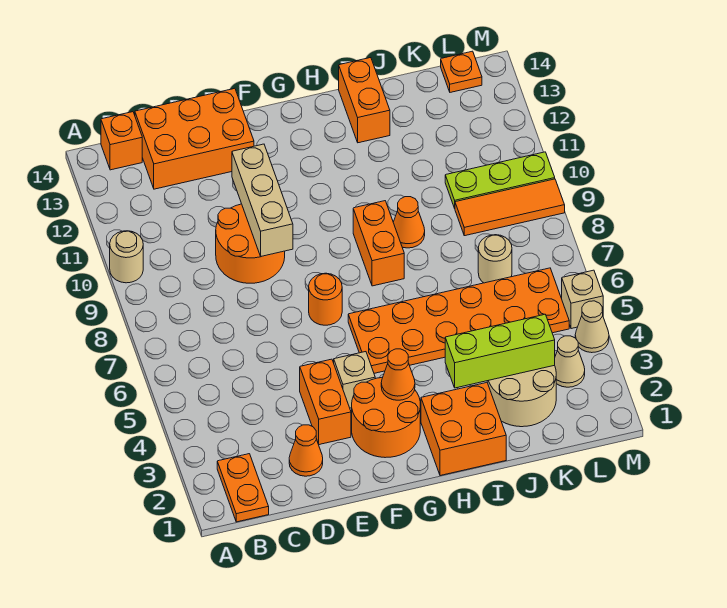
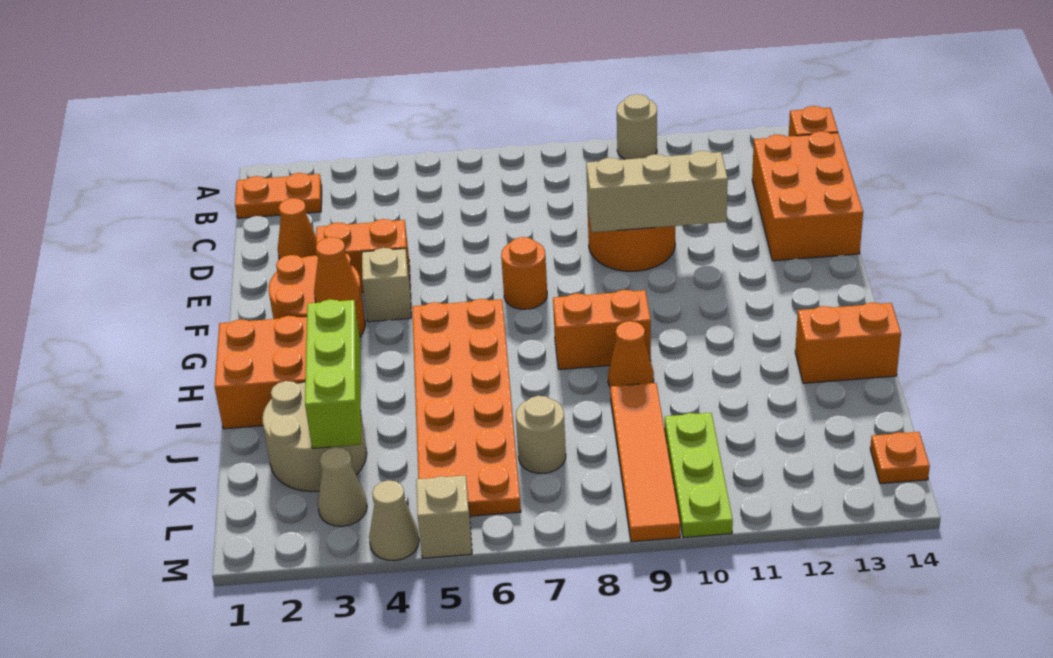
orange 1x3 tile [455,179,565,236] -> orange 1x4 tile [610,383,680,542]

